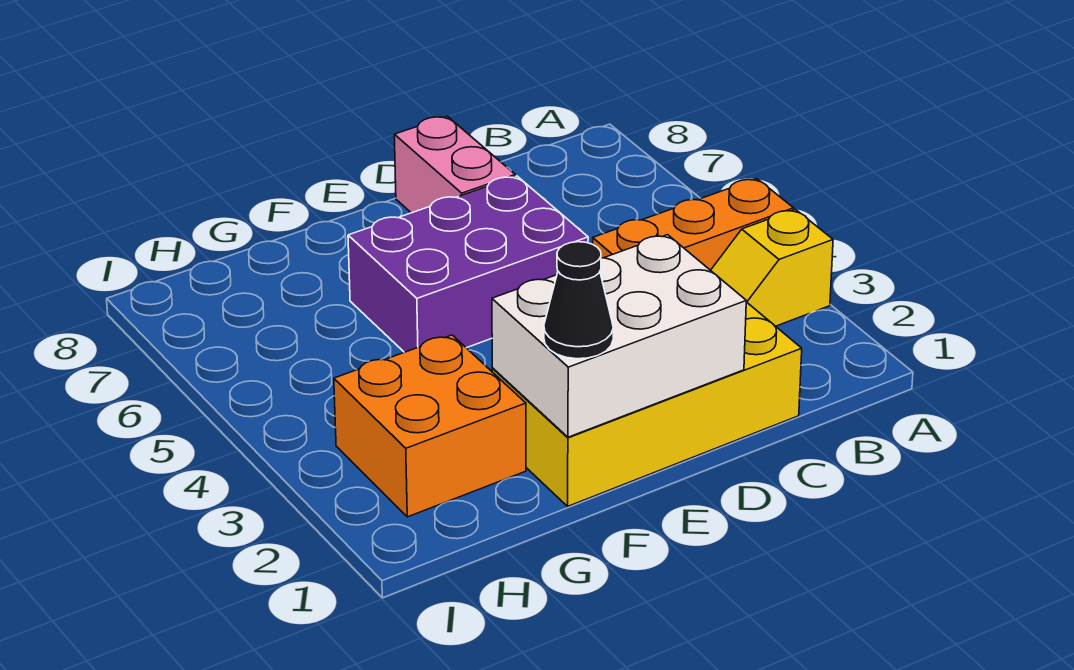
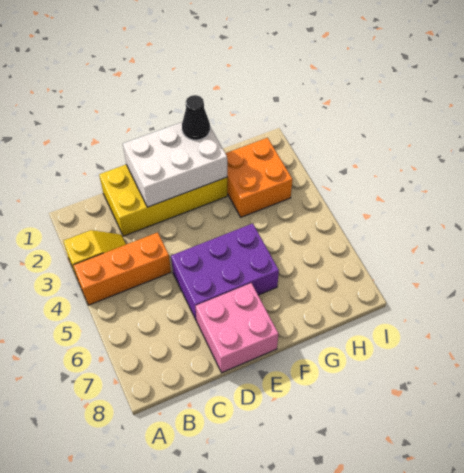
pink 1x2 brick [394,116,515,213] -> pink 2x2 brick [196,283,279,373]

